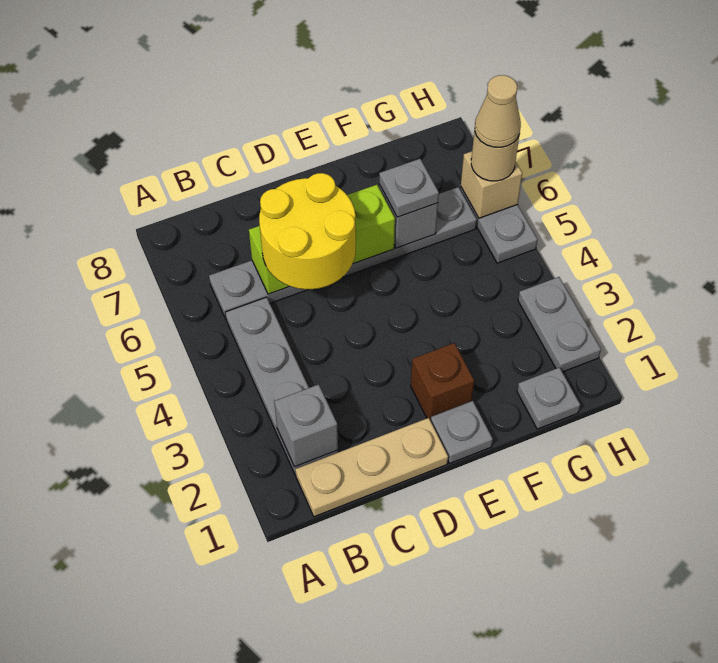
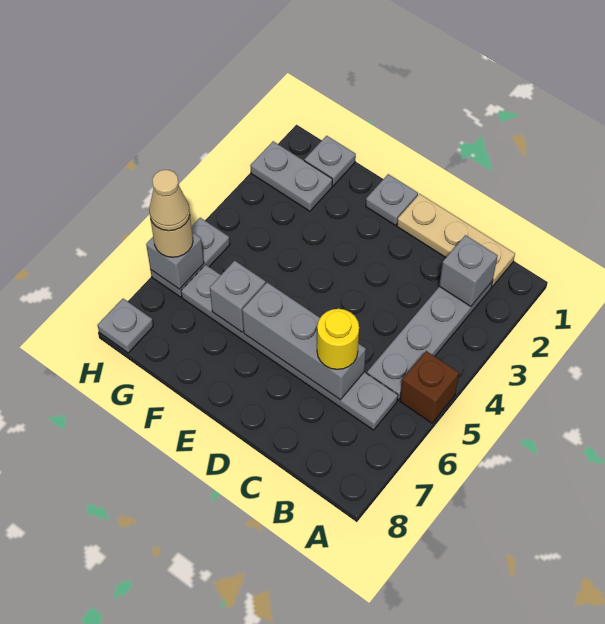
yellow 2x2 round brick [259,173,356,289] -> yellow 1x1 round brick [317,309,359,369]
lime 1x3 brick [249,185,395,294] -> grey 1x3 brick [242,282,366,400]
brown 1x1 brick [411,343,474,421] -> brown 1x1 brick moved to [400,351,459,423]
grey 1x1 plate [379,159,439,217] -> grey 1x1 plate moved to [97,299,153,353]
grey 1x2 plate [518,277,601,372] -> grey 1x2 plate turned to [250,141,332,211]
tan 1x1 brick [461,151,522,218] -> grey 1x1 brick [146,232,204,289]

